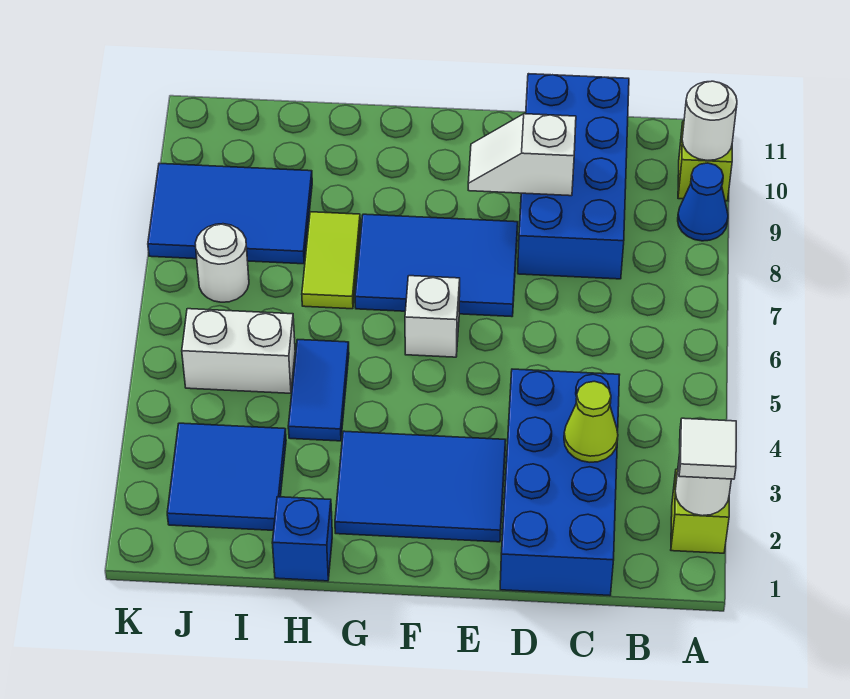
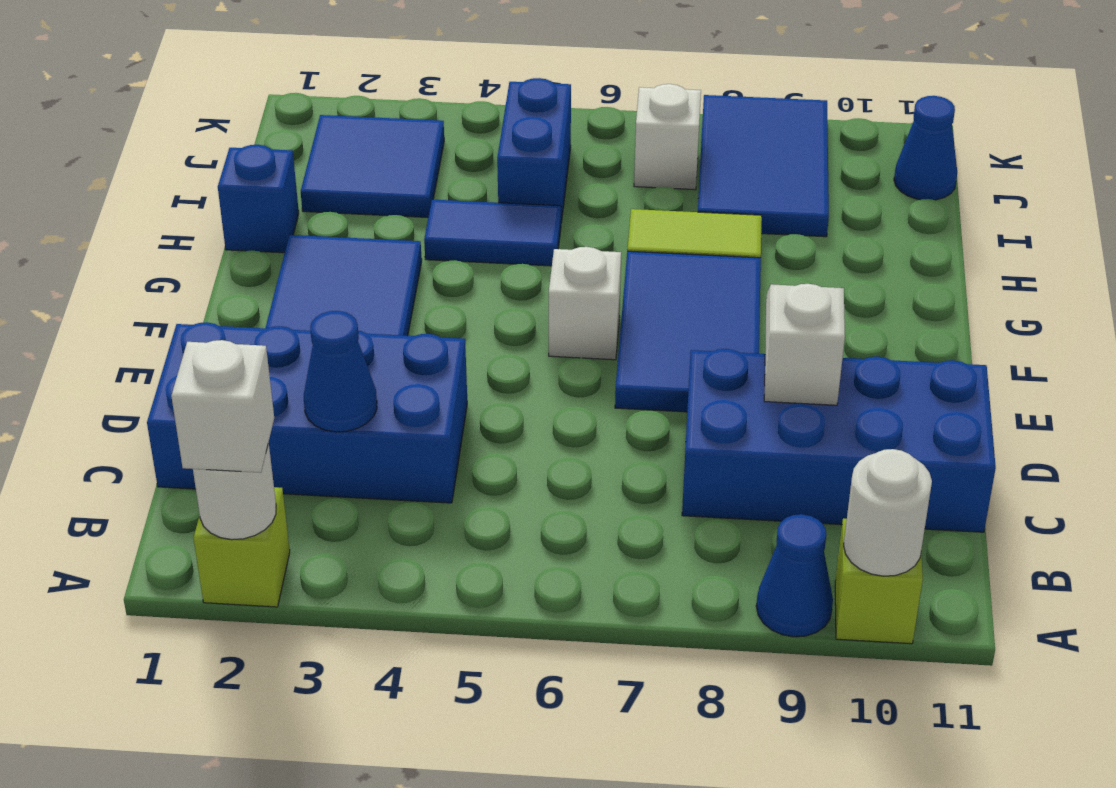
white 1x1 tile [679,418,736,479] -> white 1x1 brick [171,340,274,473]
lime 1x1 cone [564,381,618,462] -> blue 1x1 cone [304,311,377,432]
white 1x2 brick [182,309,295,393] -> blue 1x2 brick [497,78,571,223]
white 1x1 round brick [195,224,249,302] -> white 1x1 brick [634,84,701,190]
none -> blue 1x1 cone [894,96,957,200]

